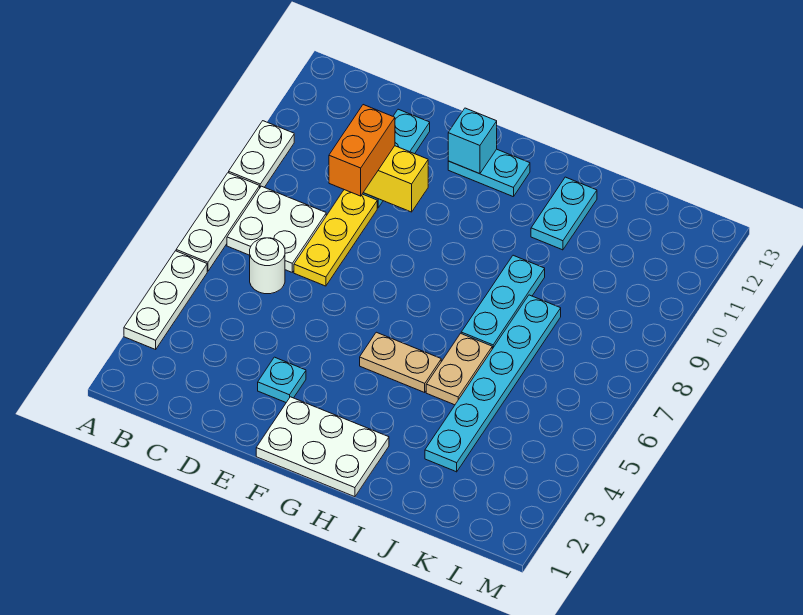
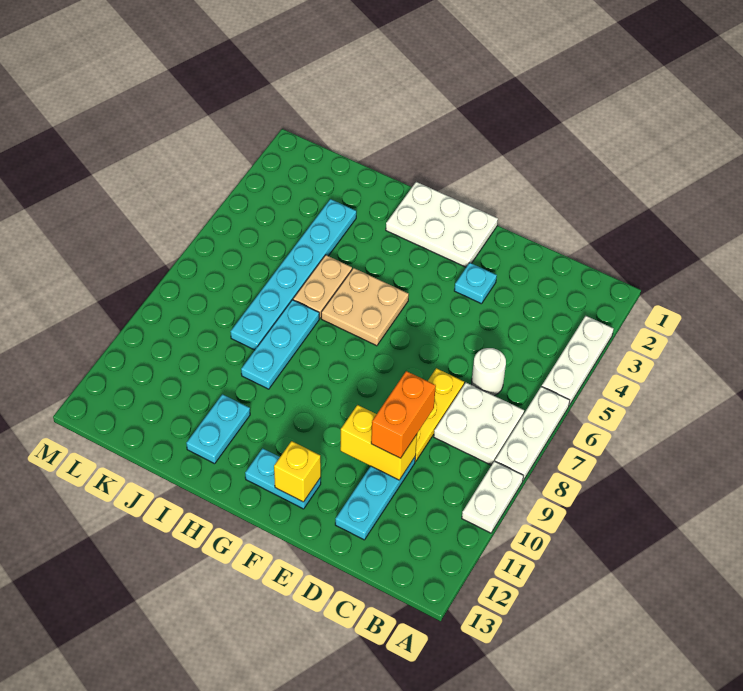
cyan 1x1 brick [448,108,497,174] -> yellow 1x1 brick [274,441,321,502]
tan 1x2 plate [360,332,441,392] -> tan 2x2 plate [321,268,409,346]

